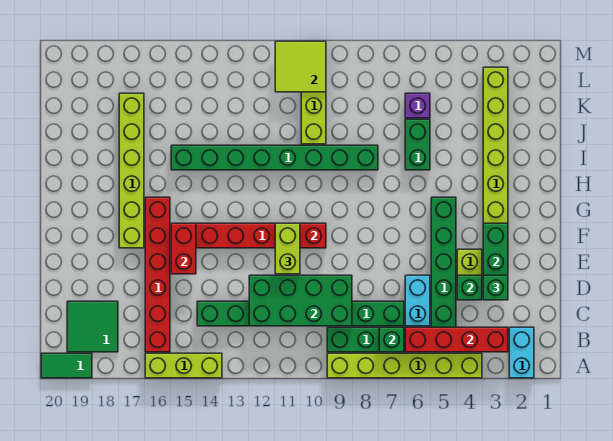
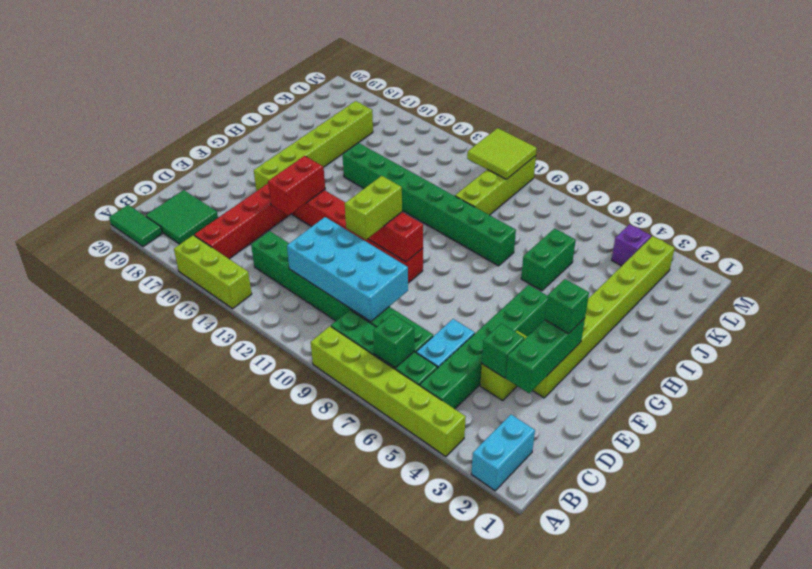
red 1x4 brick [405,327,508,352] -> none
green 2x4 brick [249,275,352,326] -> cyan 2x4 brick [287,217,408,322]
green 1x1 brick [483,275,508,300] -> green 1x1 brick moved to [545,279,589,334]
purple 1x1 brick [405,93,430,118] -> purple 1x1 brick moved to [612,224,651,266]

